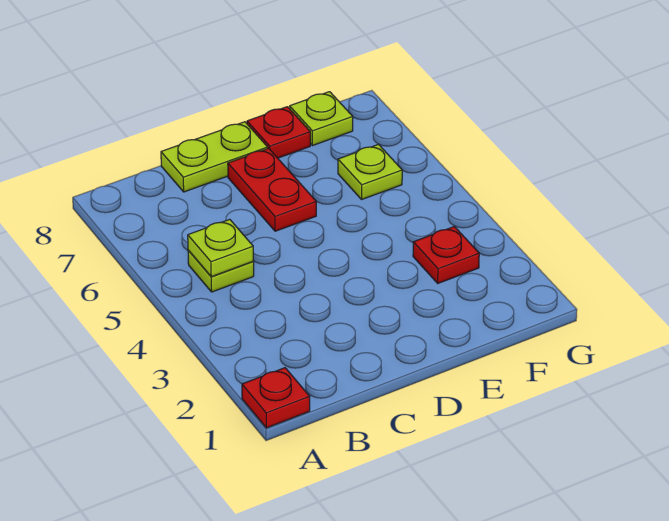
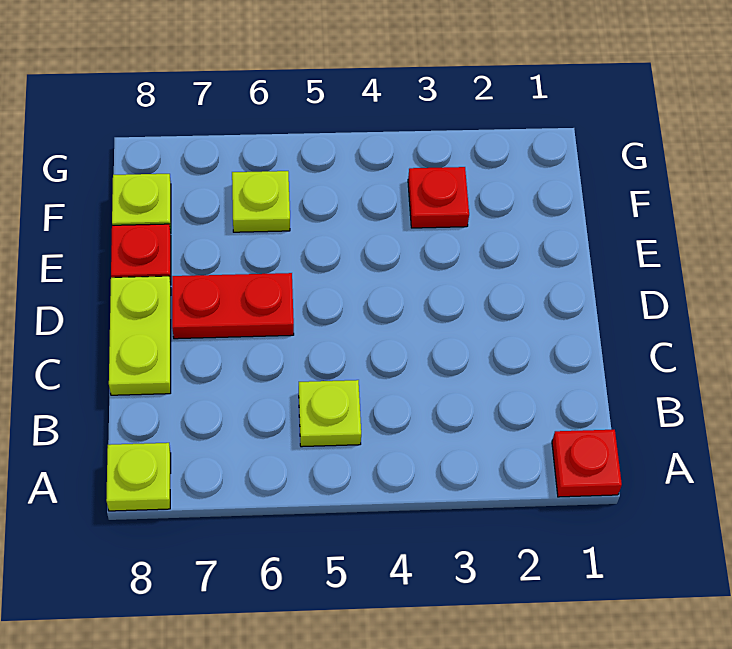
lime 1x1 plate [188,219,253,277] -> lime 1x1 plate moved to [106,443,171,511]

